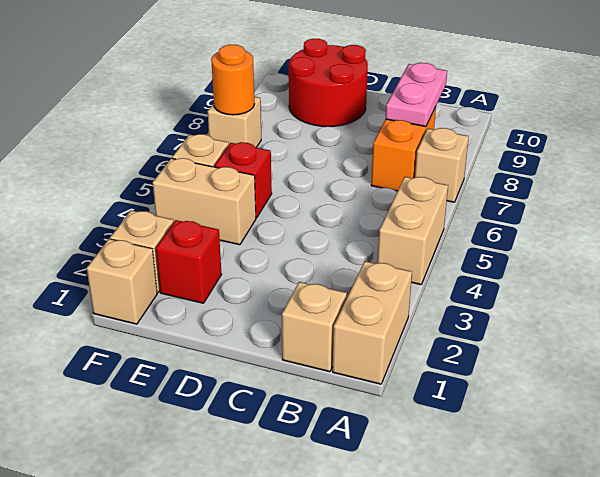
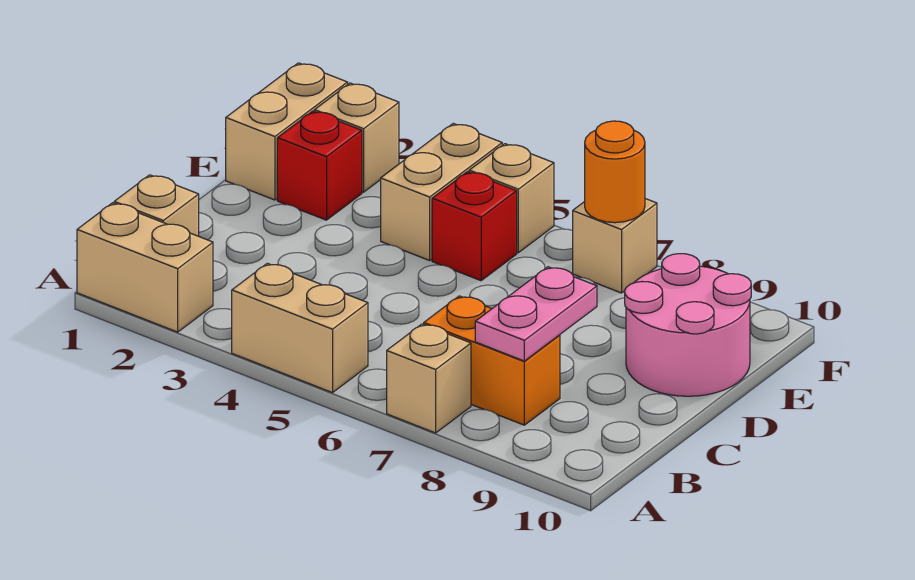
pink 1x2 plate [386,63,447,126] -> pink 1x2 plate turned to [475,267,597,361]
red 2x2 round brick [289,39,368,127] -> pink 2x2 round brick [625,254,751,396]
tan 1x1 brick [87,239,157,324] -> tan 1x2 brick [226,63,348,200]

